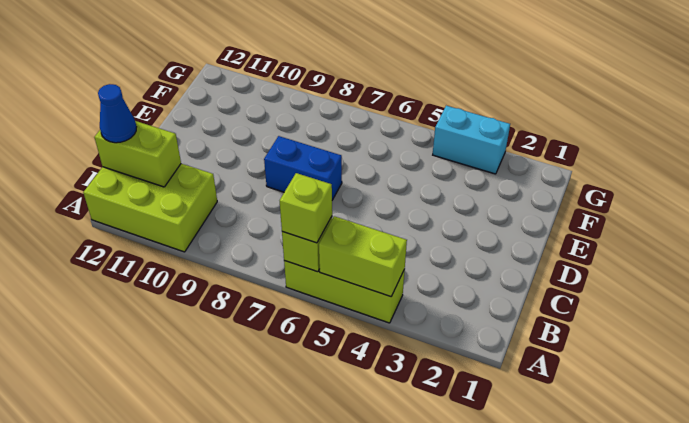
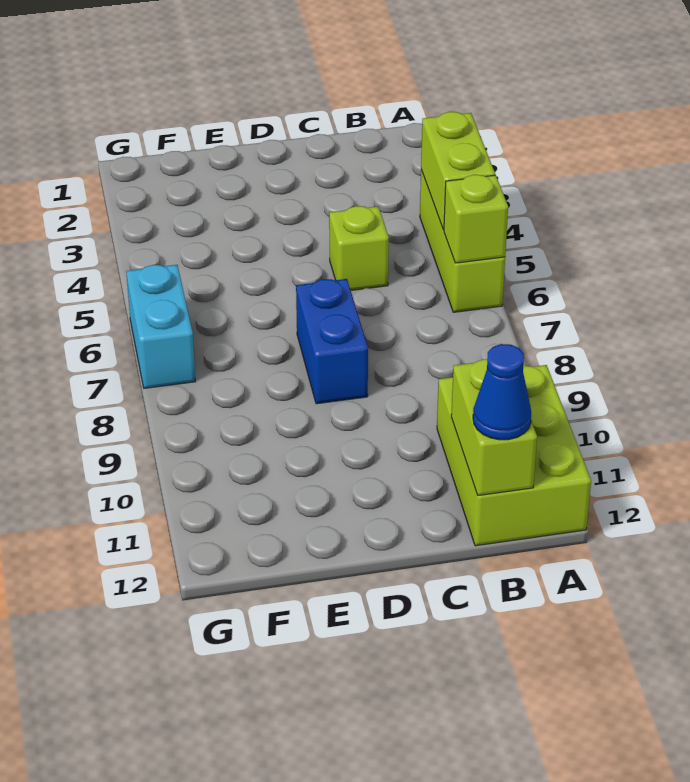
lime 1x1 brick [280,173,332,243] -> lime 1x1 brick moved to [329,206,389,290]
cyan 1x2 brick [433,106,510,174] -> cyan 1x2 brick moved to [126,265,196,388]

